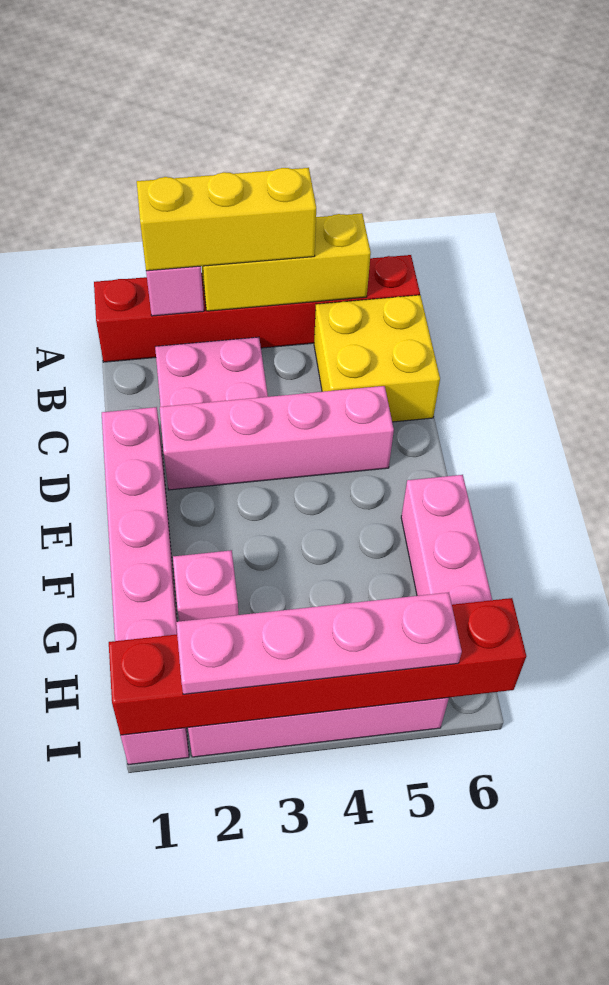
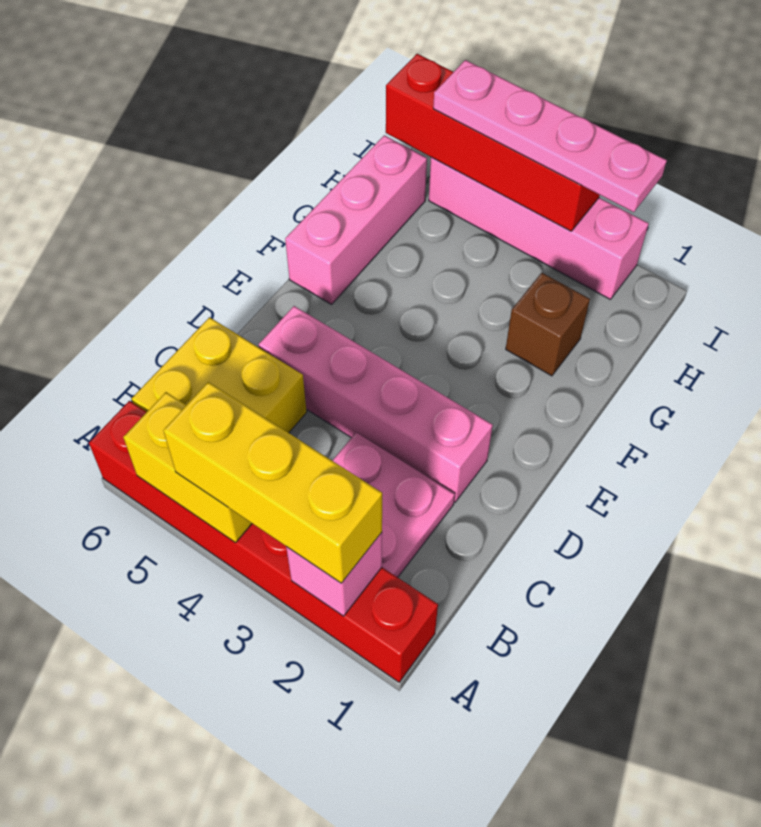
yellow 1x3 brick [202,213,371,311] -> yellow 1x2 brick [123,392,252,543]
pink 1x6 brick [102,407,189,765] -> none
pink 1x1 brick [173,550,238,621] -> brown 1x1 brick [506,273,590,376]
red 1x6 brick [109,598,526,735] -> red 1x4 brick [386,54,600,231]

